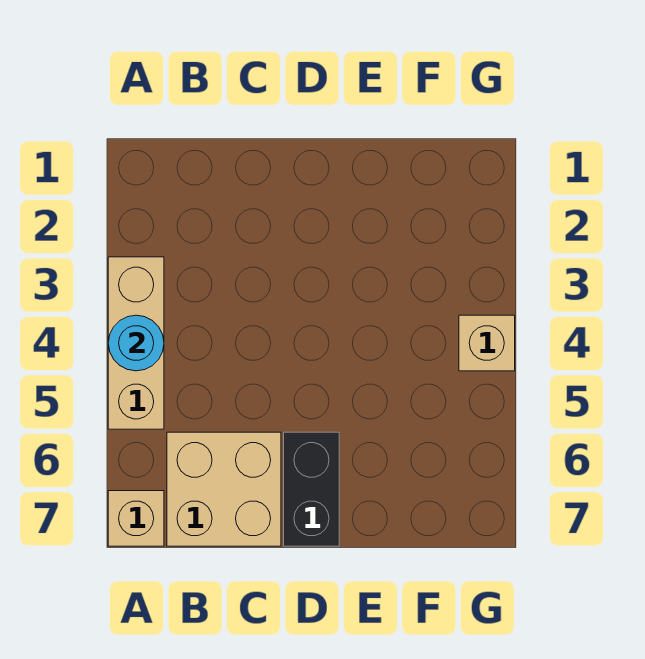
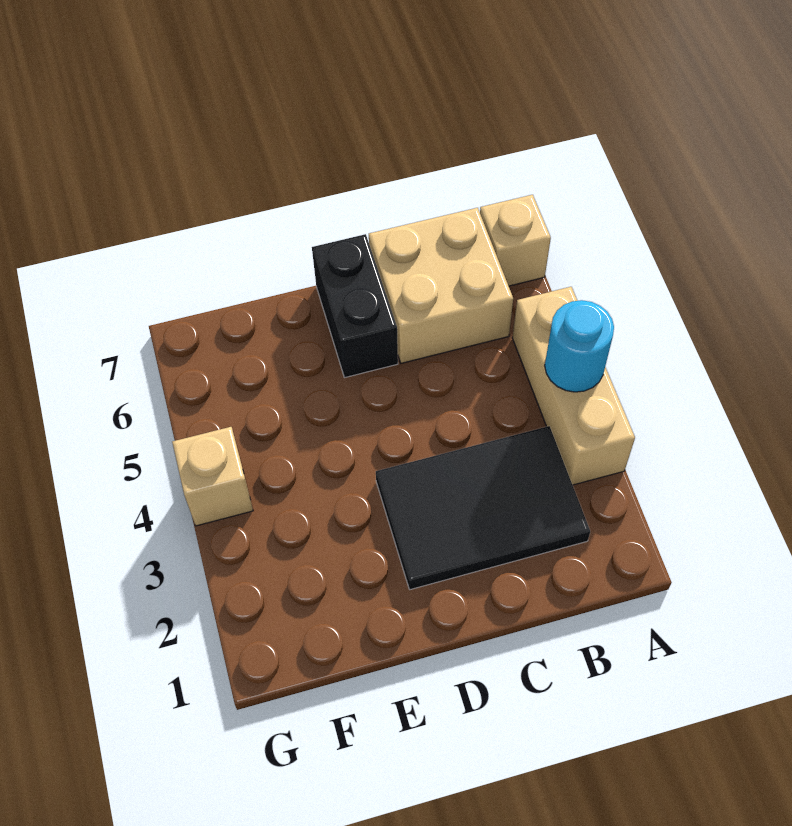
none -> black 2x3 tile [376,426,590,590]

